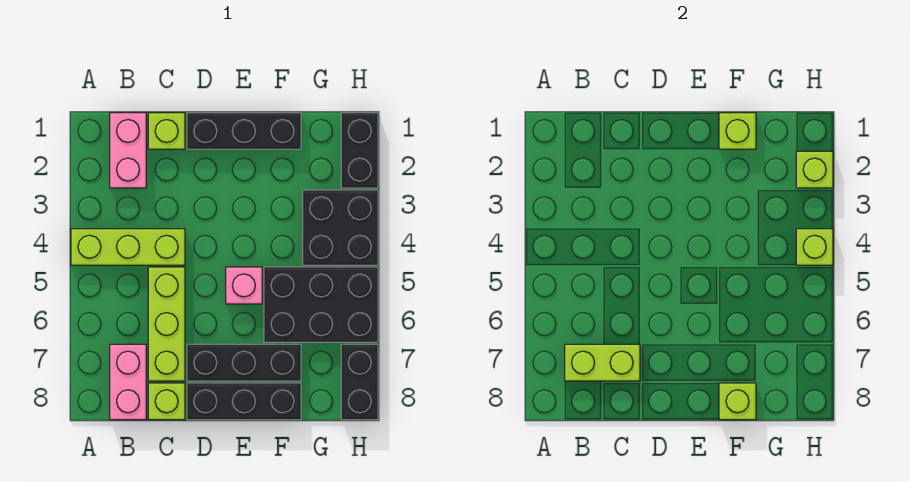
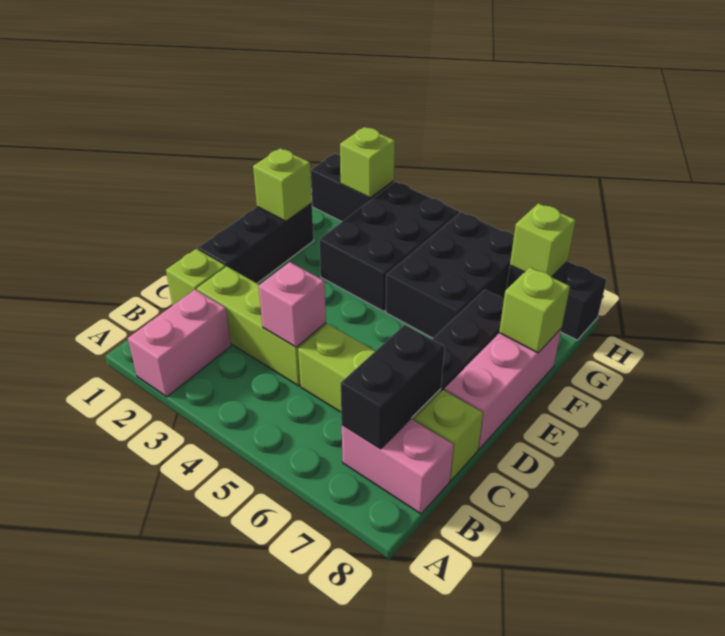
lime 1x3 brick [71,229,185,265] -> lime 1x3 brick turned to [197,267,326,386]
pink 1x2 brick [110,113,146,188] -> pink 1x2 brick turned to [128,289,231,397]
lime 1x2 brick [565,344,640,381] -> black 1x2 brick [341,325,445,449]
black 1x3 brick [187,383,301,420] -> pink 1x3 brick [444,329,561,449]
pink 1x1 brick [226,267,262,304] -> pink 1x1 brick moved to [259,262,326,347]
black 2x2 brick [303,190,378,265] -> black 2x3 brick [319,182,459,311]
lime 1x1 brick [796,229,833,265] -> lime 1x1 brick moved to [510,203,576,277]

